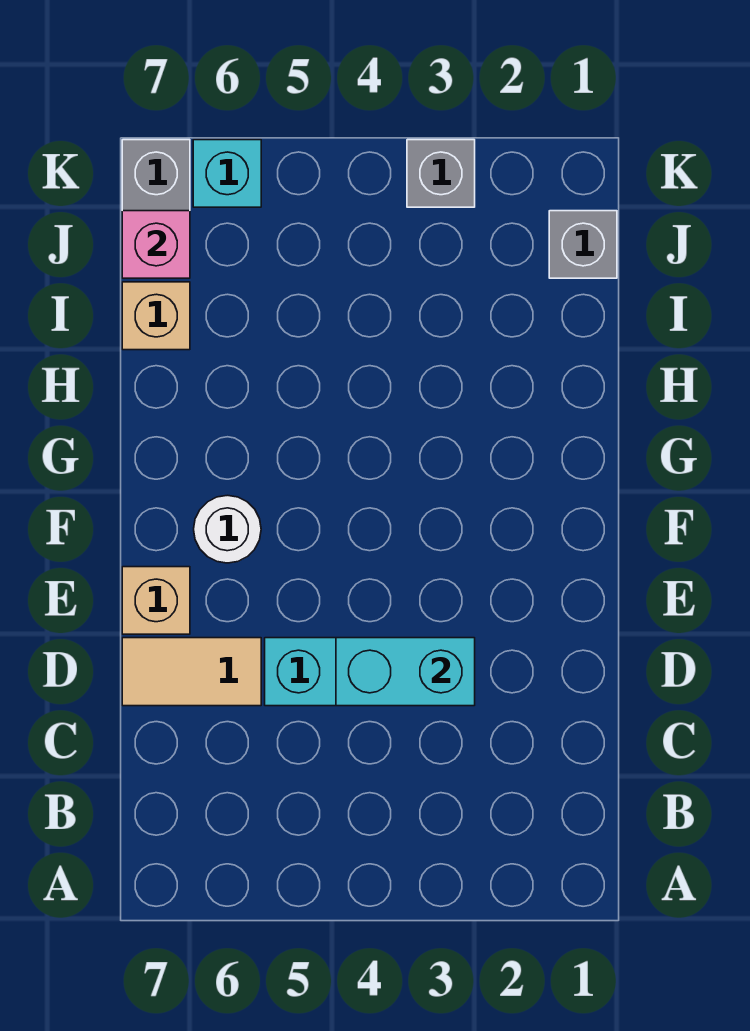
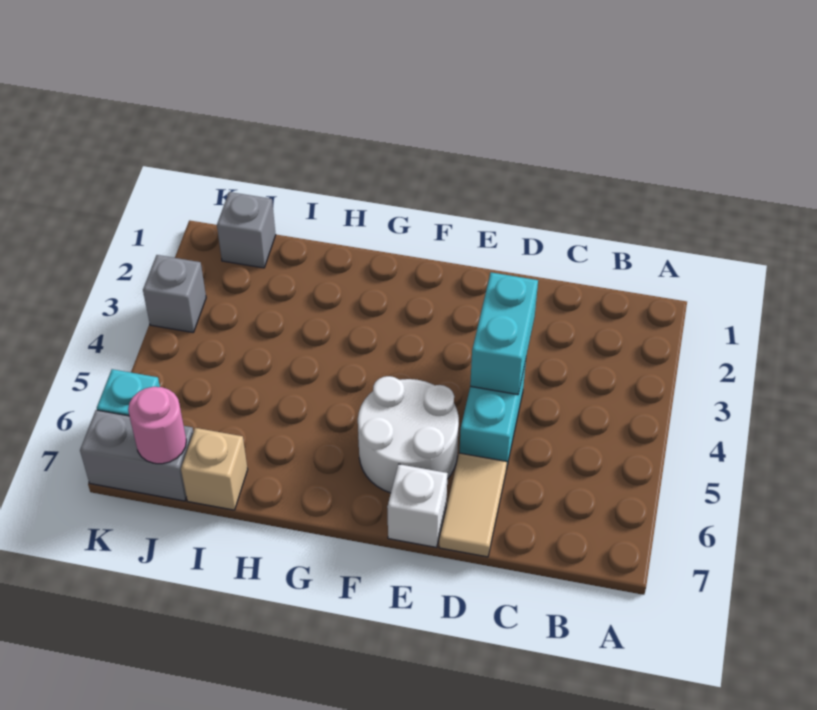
tan 1x1 brick [122,567,190,634] -> white 1x1 brick [387,464,448,547]
white 1x1 round brick [194,495,261,563] -> white 2x2 round brick [358,376,459,493]
pink 1x1 brick [122,211,190,278] -> pink 1x1 round brick [128,387,186,464]

